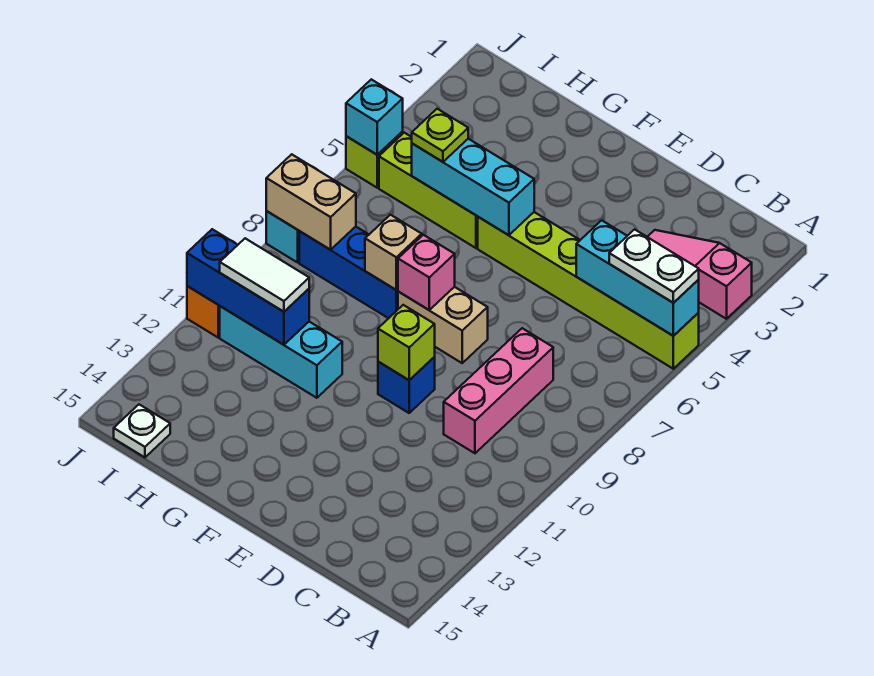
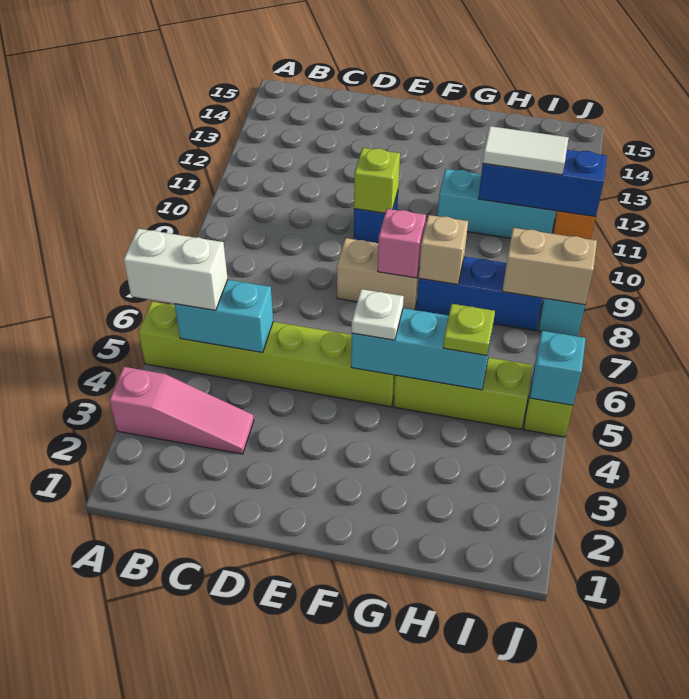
cyan 1x3 brick [576,220,699,336] -> cyan 1x2 brick [174,280,273,353]
white 1x2 plate [609,229,699,303] -> white 1x2 brick [124,229,228,310]
pink 1x3 brick [444,328,553,453] -> none
white 1x1 plate [114,404,170,457] -> white 1x1 plate moved to [352,289,404,340]

